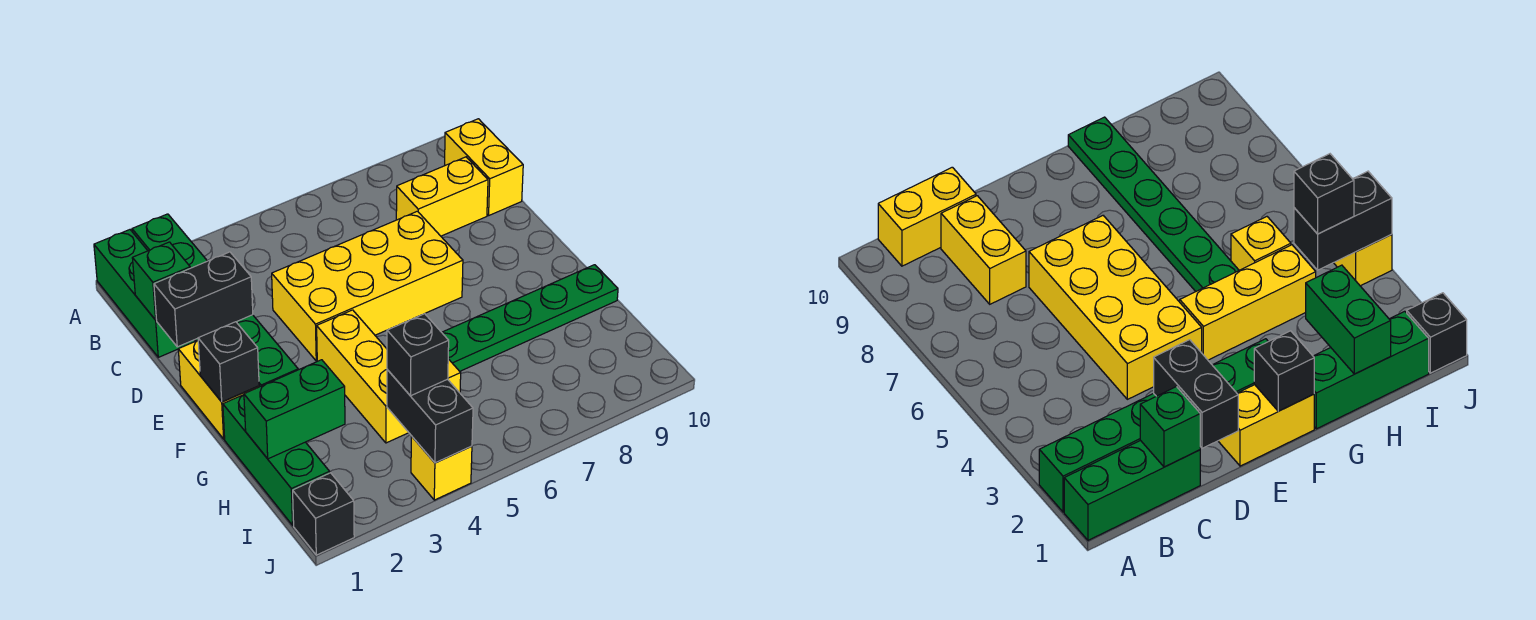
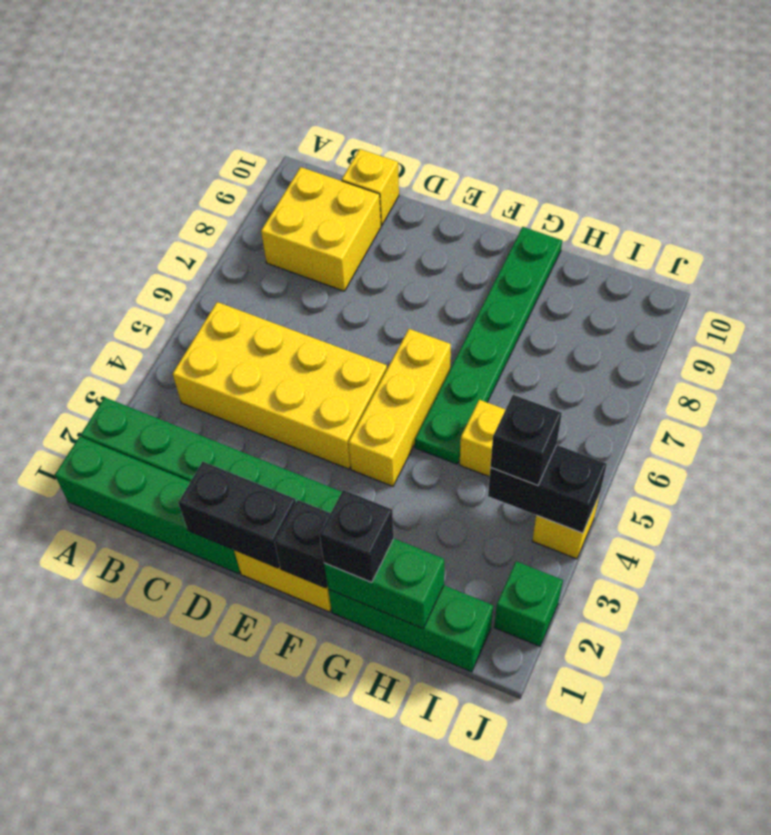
green 1x3 brick [94,230,195,357] -> green 1x4 brick [55,437,240,574]
yellow 1x2 brick [445,119,523,215] -> yellow 1x1 brick [342,149,399,225]
green 1x1 brick [132,242,190,320] -> green 1x1 brick moved to [494,561,563,646]
yellow 1x2 brick [396,157,488,236] -> yellow 2x2 brick [261,167,381,291]
black 1x2 brick [154,252,253,347] -> black 1x2 brick turned to [178,462,296,568]
yellow 2x4 brick [272,211,463,361] -> yellow 2x4 brick turned to [173,302,387,469]
yellow 1x3 brick [317,310,409,443] -> yellow 1x3 brick turned to [348,329,451,486]
green 1x2 brick [244,360,345,459] -> green 1x2 brick turned to [324,539,444,628]
black 1x1 brick [293,473,354,555] -> black 1x1 brick moved to [320,490,394,583]

